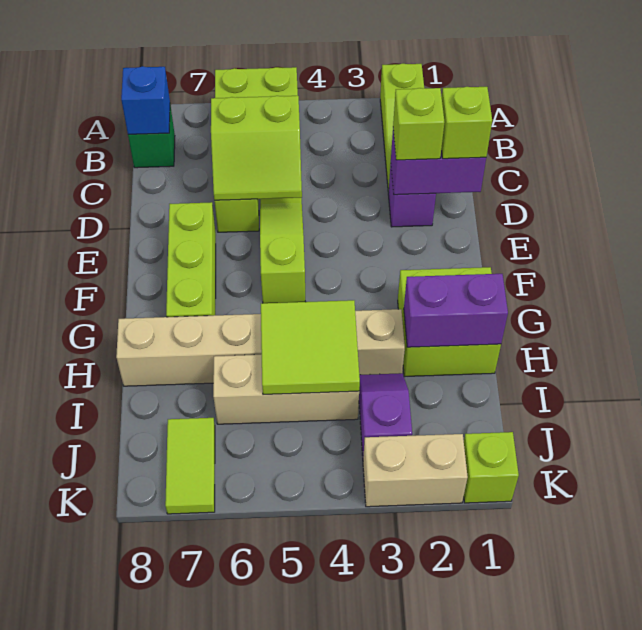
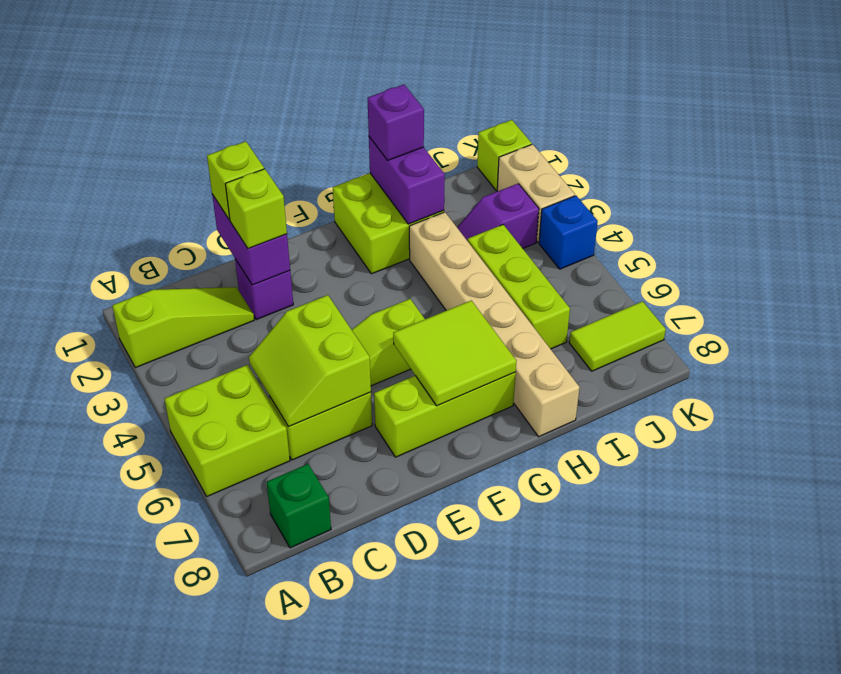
blue 1x1 brick [121,66,170,134] -> blue 1x1 brick moved to [539,196,598,269]
lime 2x2 slope [211,96,302,200] -> lime 2x2 slope turned to [249,295,371,427]
none -> purple 1x1 brick [368,85,424,160]
lime 2x2 tile [261,300,360,395] -> lime 2x2 tile moved to [393,300,516,406]
tan 1x3 brick [213,355,359,424] -> lime 1x3 brick [468,225,570,349]

